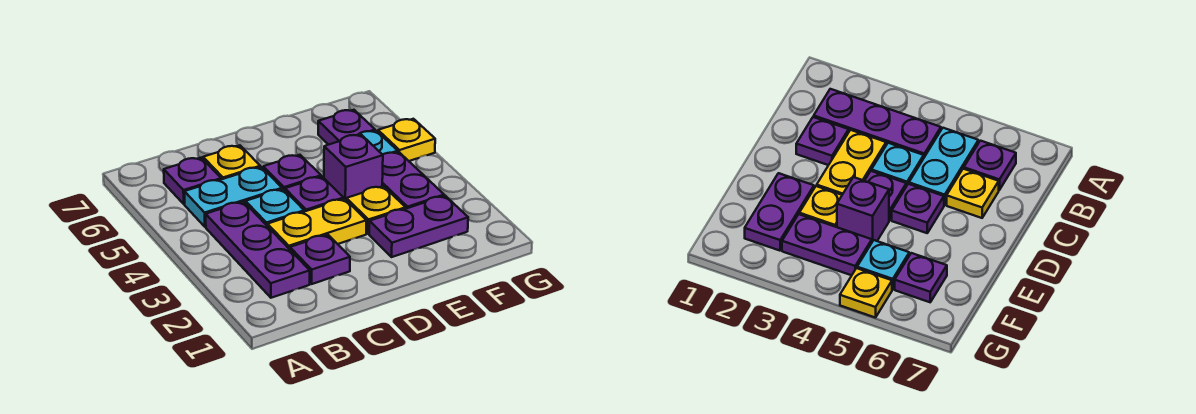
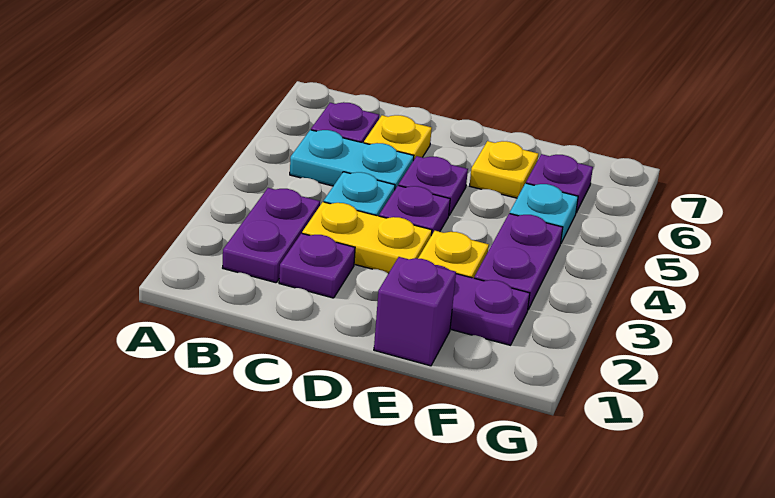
purple 1x3 plate [206,202,310,298] -> purple 1x2 plate [223,188,320,283]
purple 1x1 brick [324,135,383,200] -> purple 1x1 brick moved to [374,257,456,366]
yellow 1x1 plate [378,119,435,161] -> yellow 1x1 plate moved to [470,141,538,198]

